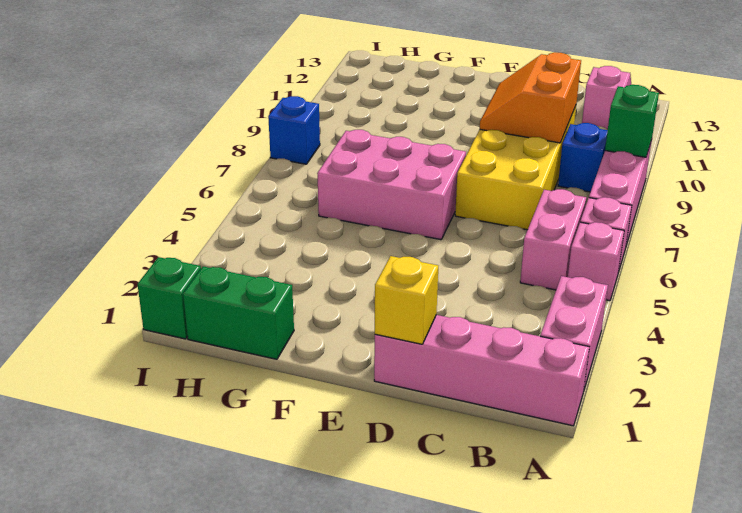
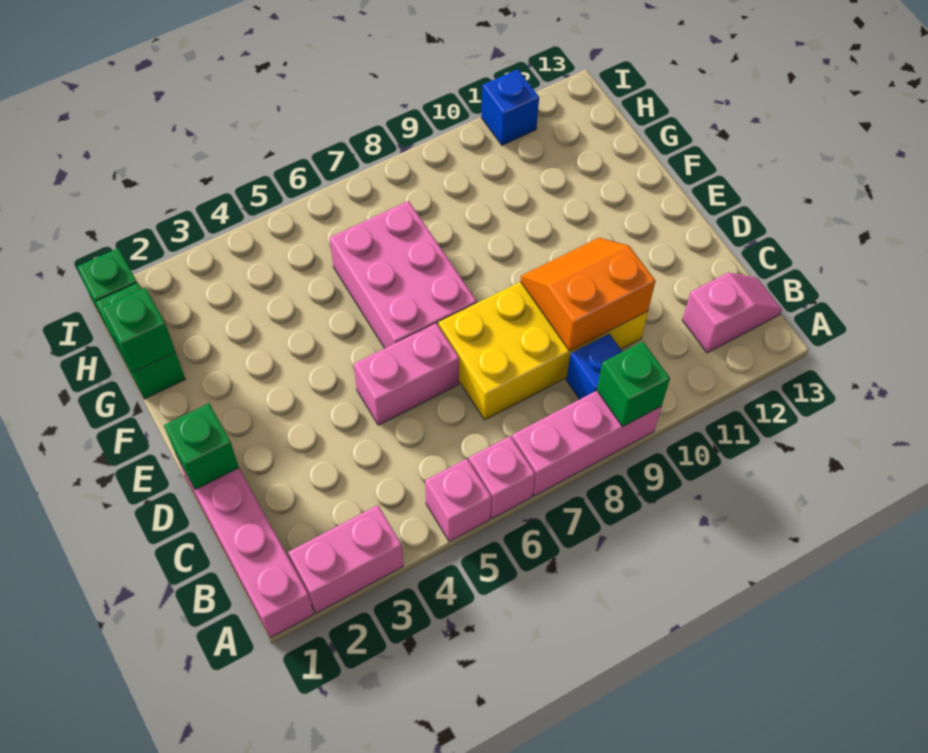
pink 1x2 brick [520,189,586,290] -> pink 1x2 brick moved to [354,323,459,425]
yellow 1x1 brick [375,256,438,344] -> green 1x1 brick [164,403,239,490]
none -> green 1x1 brick [102,288,175,372]
blue 1x1 brick [268,96,320,164] -> blue 1x1 brick moved to [481,69,539,145]

